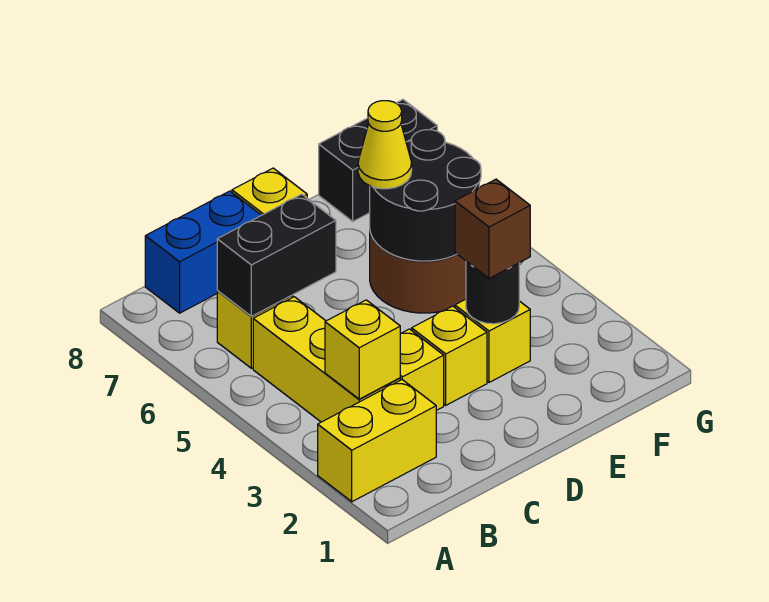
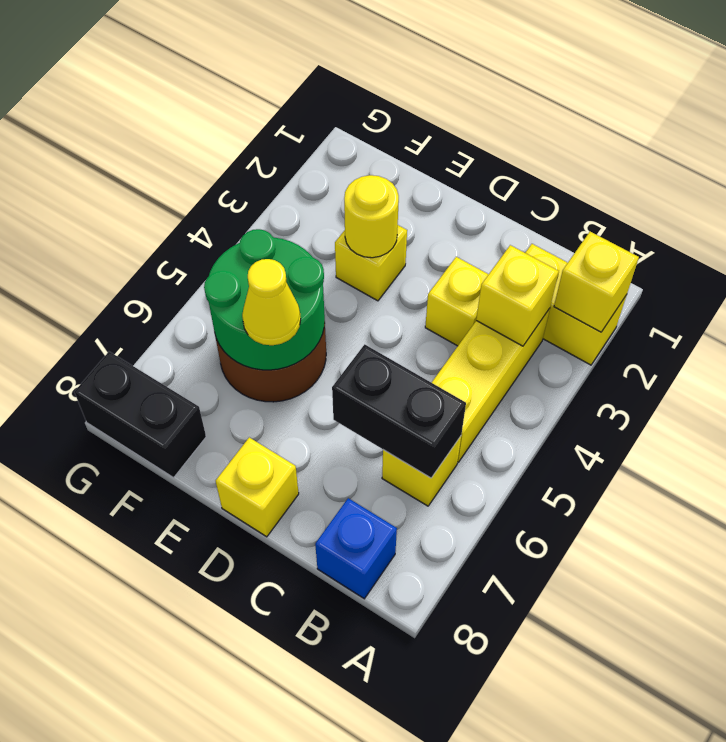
blue 1x2 brick [145,191,261,313] -> blue 1x1 brick [315,498,397,599]
yellow 1x1 brick [412,306,487,405] -> yellow 1x1 brick moved to [554,232,639,332]
black 1x1 round brick [466,261,519,324] -> yellow 1x1 round brick [344,175,399,258]
brown 1x1 brick [455,179,530,278] -> none
black 2x2 round brick [370,130,481,261] -> green 2x2 round brick [204,229,325,370]

